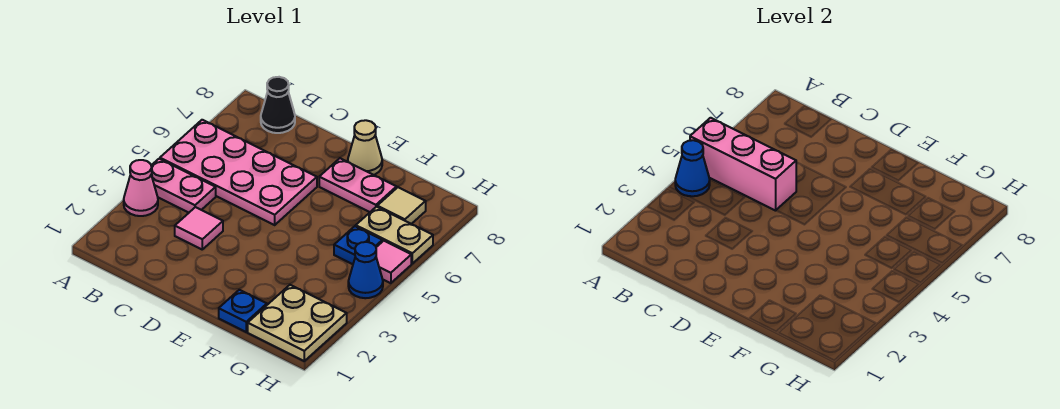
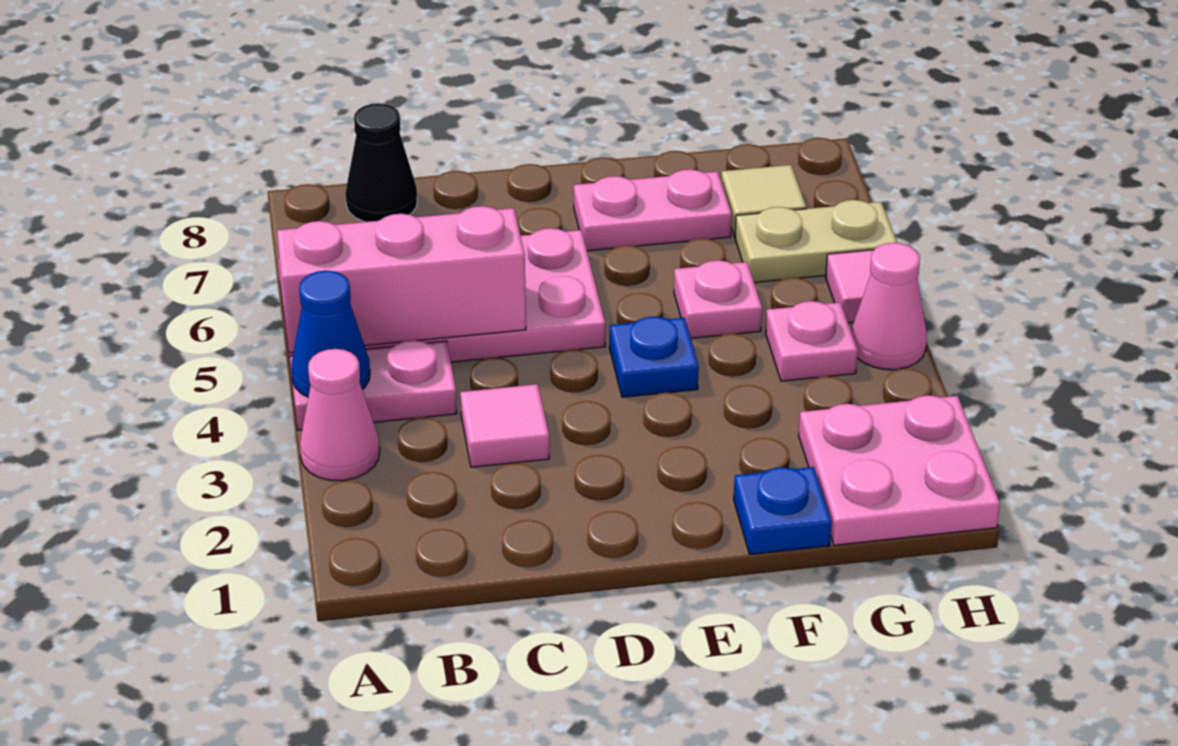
tan 1x1 cone [348,120,382,175] -> none
none -> pink 1x1 plate [674,260,762,338]
tan 2x2 plate [248,285,347,361] -> pink 2x2 plate [799,395,1000,545]
none -> pink 1x1 plate [766,301,858,381]
blue 1x1 plate [334,226,382,264] -> blue 1x1 plate moved to [610,317,699,397]
blue 1x1 cone [348,242,383,298] -> pink 1x1 cone [851,243,927,370]

